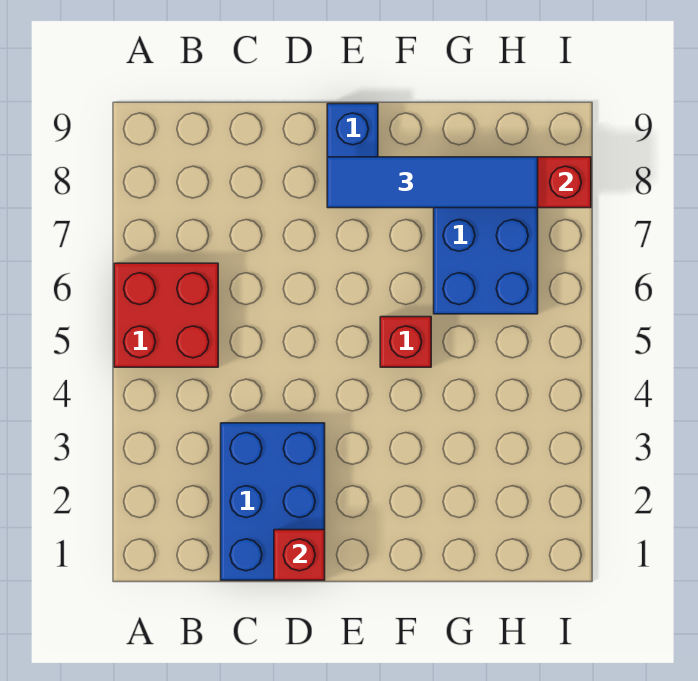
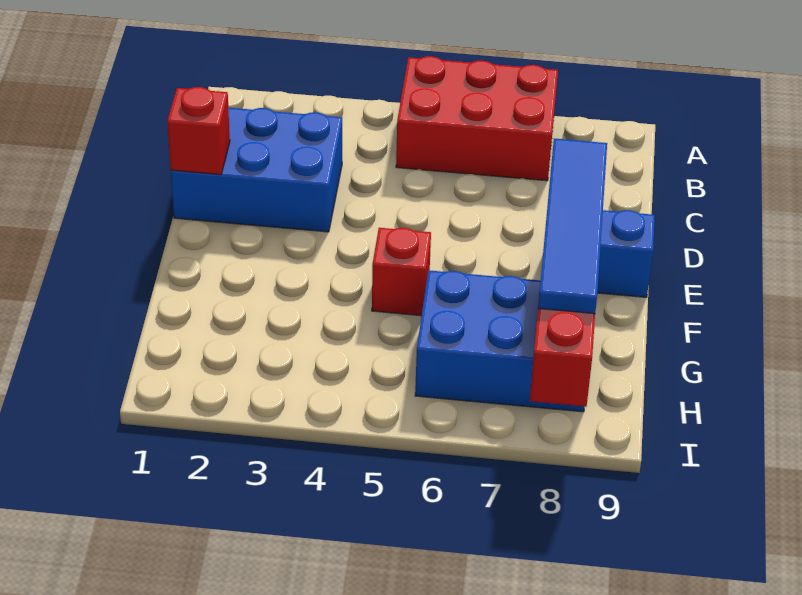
red 2x2 brick [114,263,218,367] -> red 2x3 brick [396,56,558,181]

